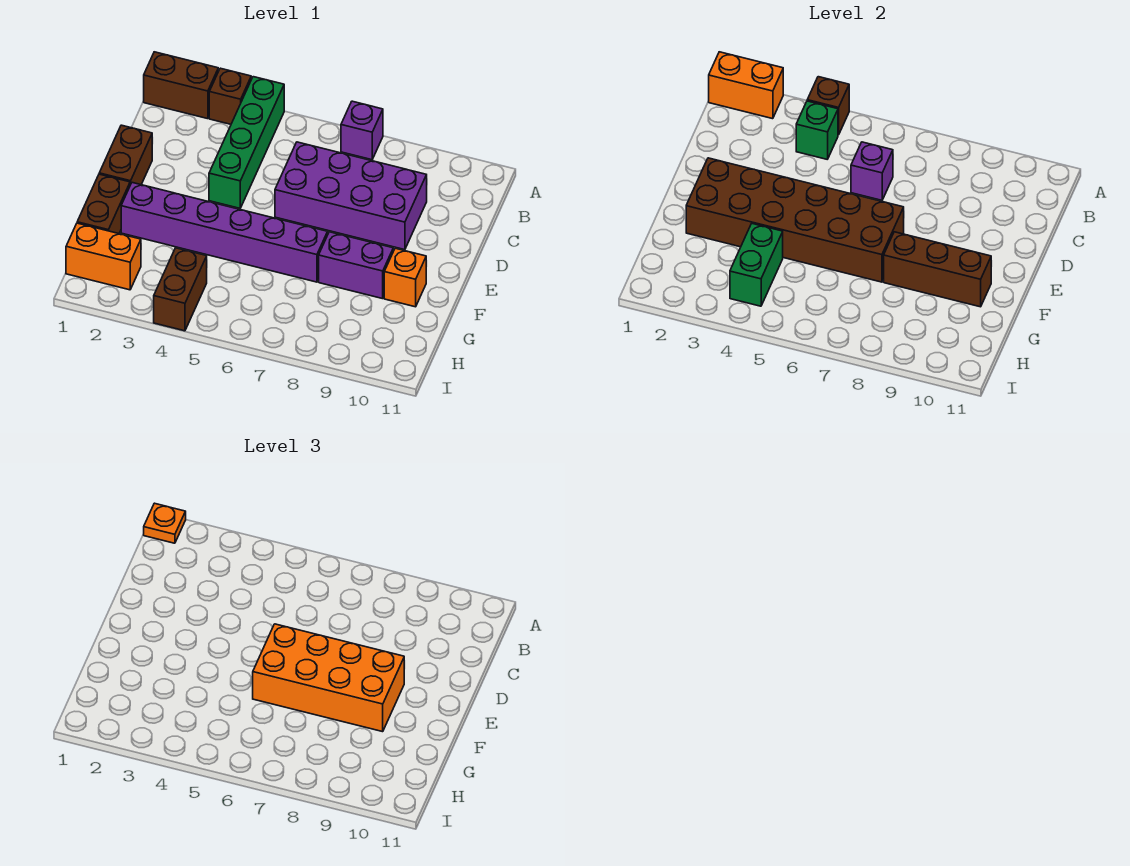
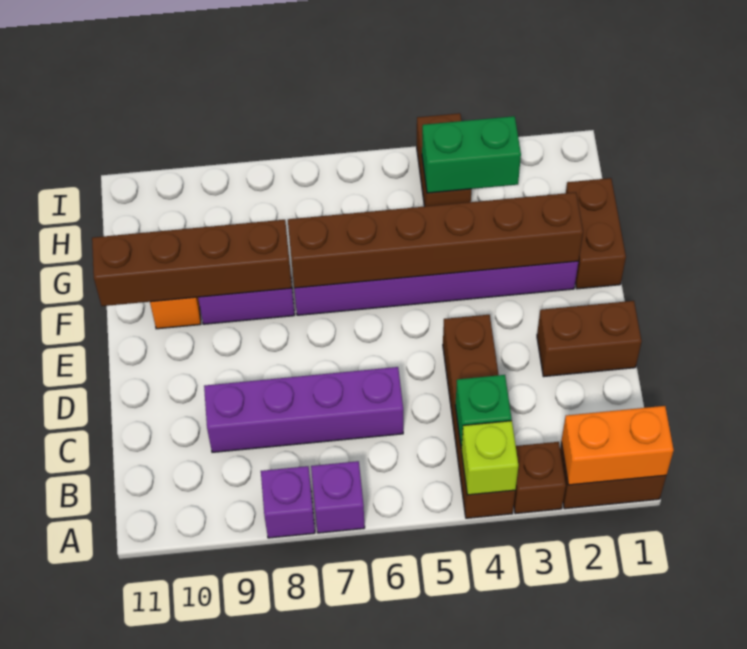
orange 1x1 plate [144,503,186,543] -> none
green 1x4 brick [209,77,284,208] -> brown 1x4 brick [443,315,515,518]
brown 1x1 brick [807,77,849,135] -> lime 1x1 brick [461,421,518,495]
purple 2x4 brick [275,142,427,250] -> purple 1x4 brick [204,367,403,452]
purple 1x1 brick [851,142,893,200] -> purple 1x1 brick moved to [261,466,315,538]
brown 1x2 brick [99,125,152,185] -> brown 1x2 brick turned to [537,301,642,377]
brown 2x6 brick [686,158,904,282] -> brown 1x6 brick [288,192,583,288]
orange 2x4 brick [253,624,404,732] -> none
brown 1x3 brick [884,232,991,307] -> brown 1x4 brick [92,220,292,306]
green 1x2 brick [730,224,783,306] -> green 1x2 brick turned to [422,116,521,193]
orange 1x2 brick [66,223,141,290] -> none

